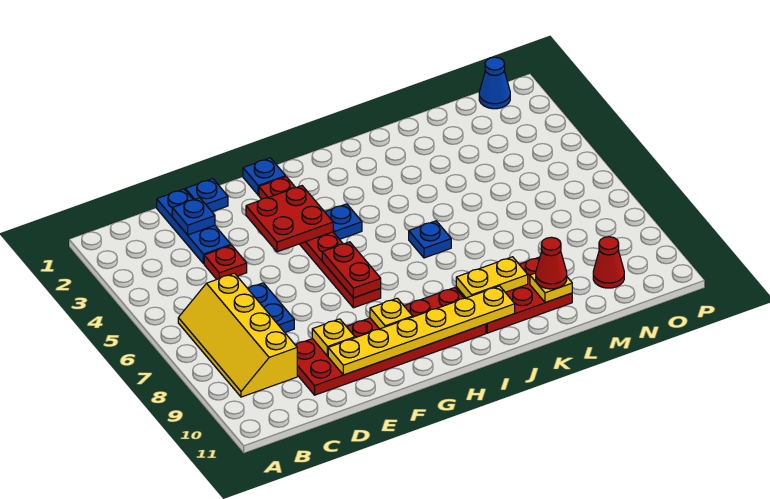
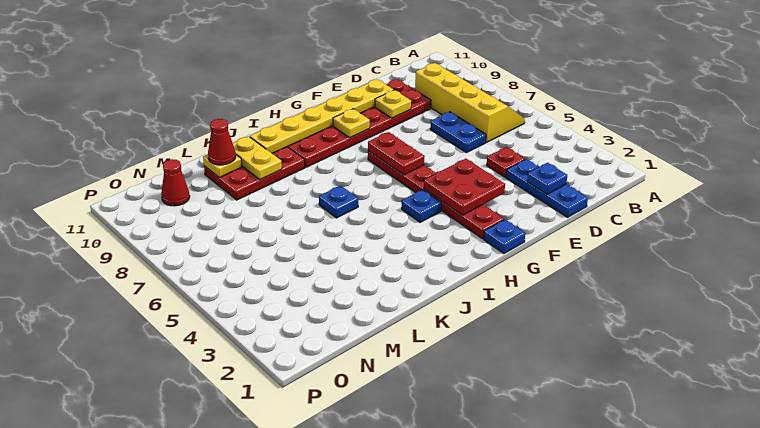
blue 1x1 plate [185,179,228,212] -> none
yellow 1x2 plate [456,257,528,298] -> yellow 1x2 plate turned to [233,136,282,180]
blue 1x1 cone [479,57,510,109] -> none

